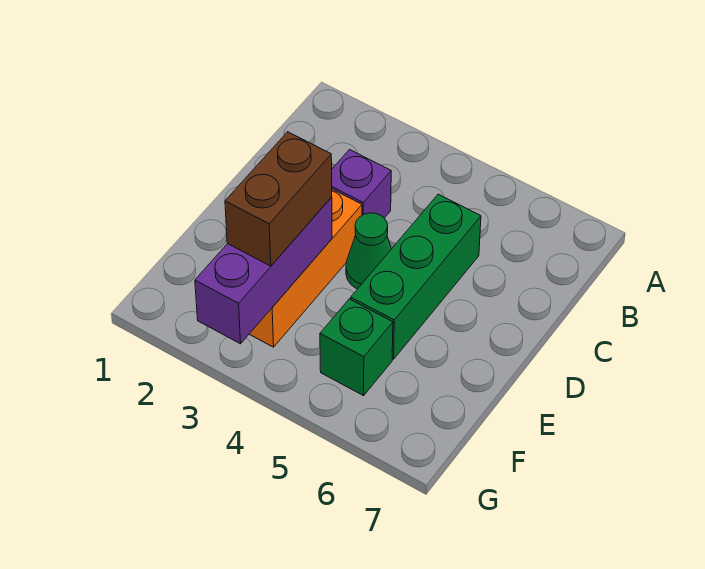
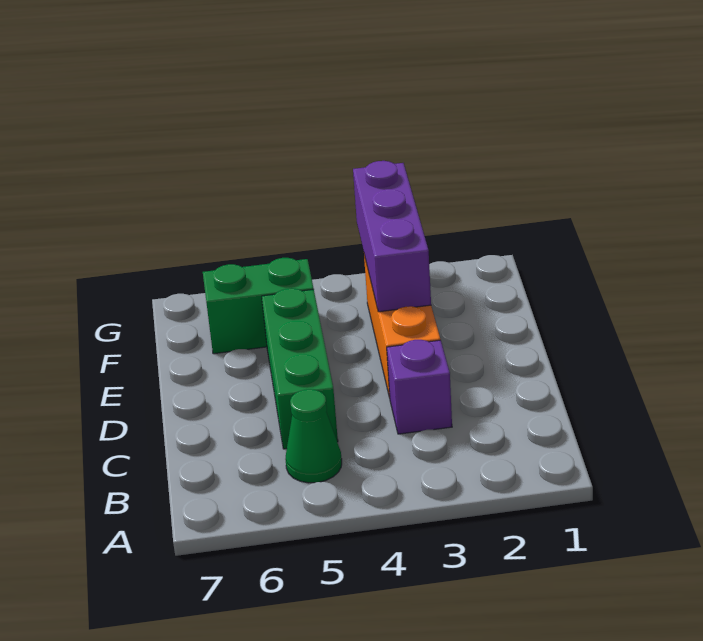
green 1x1 cone [346,213,391,289] -> green 1x1 cone moved to [285,389,342,483]
brown 1x2 brick [225,132,332,266] -> none
green 1x1 brick [320,299,393,396] -> green 1x2 brick [203,258,314,354]

